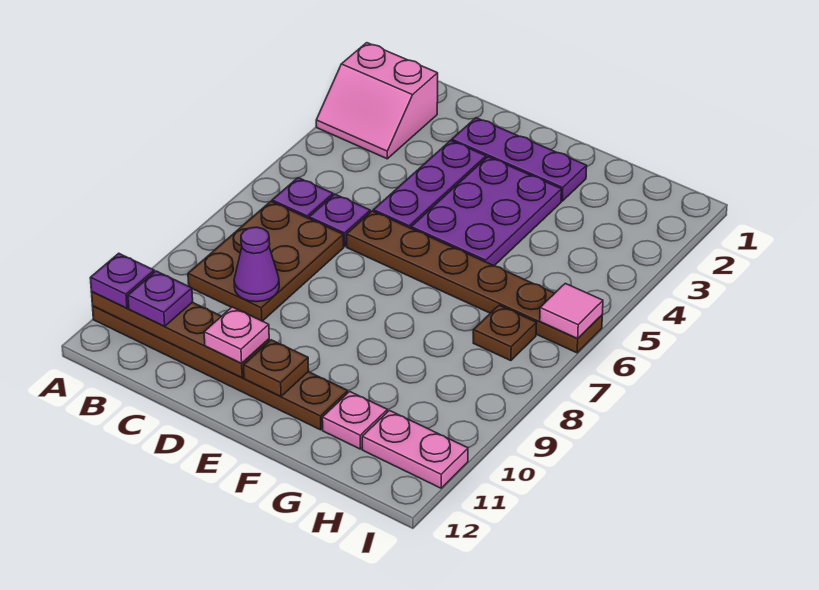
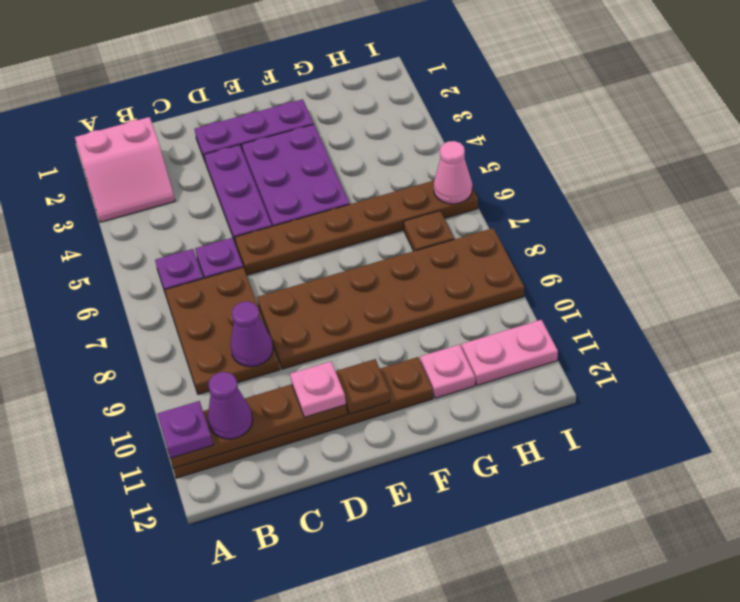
purple 1x1 plate [128,271,193,326] -> purple 1x1 cone [208,372,253,439]
none -> brown 2x6 plate [257,228,524,369]
pink 1x1 tile [540,283,603,339] -> pink 1x1 cone [434,141,472,204]

